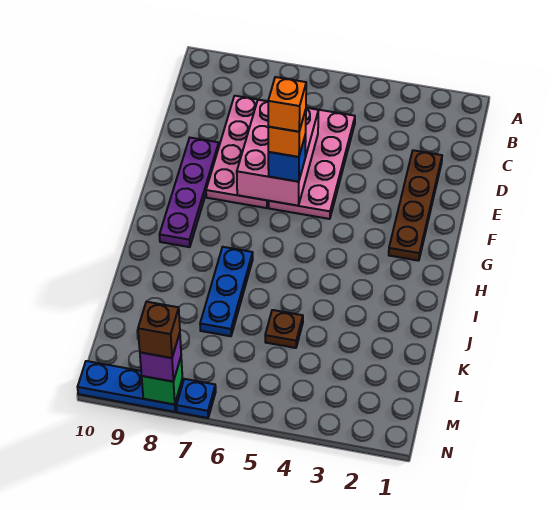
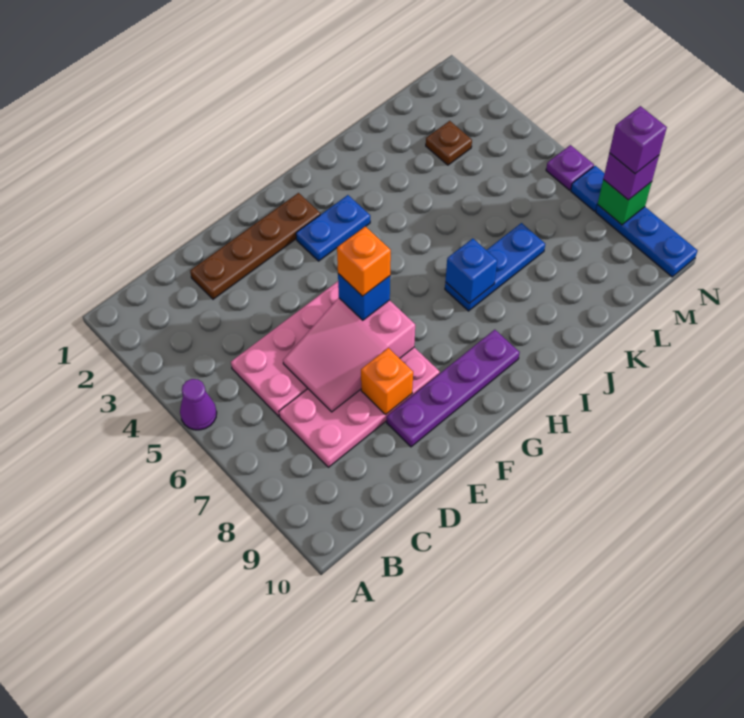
none -> purple 1x1 cone [180,379,217,430]
pink 2x3 brick [237,100,319,206] -> pink 2x3 slope [283,298,415,412]
orange 1x1 brick [268,77,306,132] -> orange 1x1 brick moved to [361,348,413,415]
none -> blue 1x2 plate [296,195,370,261]
none -> blue 1x1 brick [445,239,497,303]
brown 1x1 plate [265,310,303,348] -> brown 1x1 plate moved to [426,121,472,165]
none -> purple 1x1 plate [546,145,594,190]
brown 1x1 brick [138,302,180,358] -> purple 1x1 brick [609,106,667,174]

